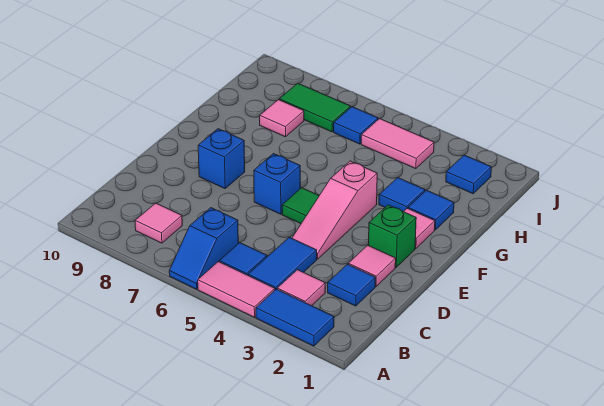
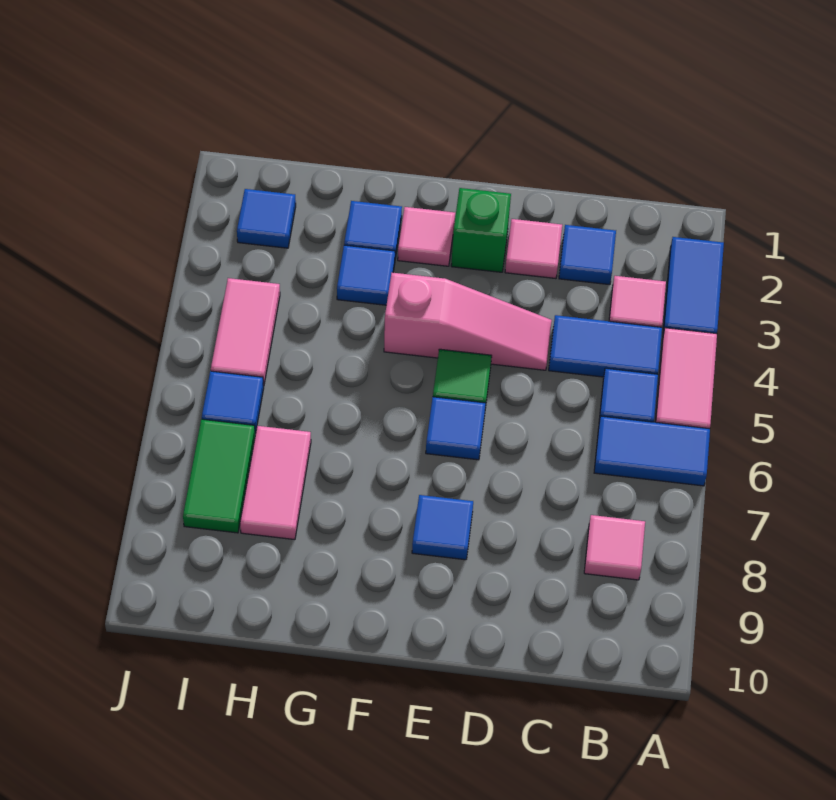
blue 1x2 slope [169,208,238,289] -> blue 1x2 tile [594,416,710,486]
blue 1x1 brick [254,154,300,214] -> blue 1x1 tile [426,397,486,460]
blue 1x1 brick [198,129,245,189] -> blue 1x1 tile [412,495,473,560]
pink 1x1 tile [260,100,304,137] -> pink 1x2 tile [240,426,311,540]

